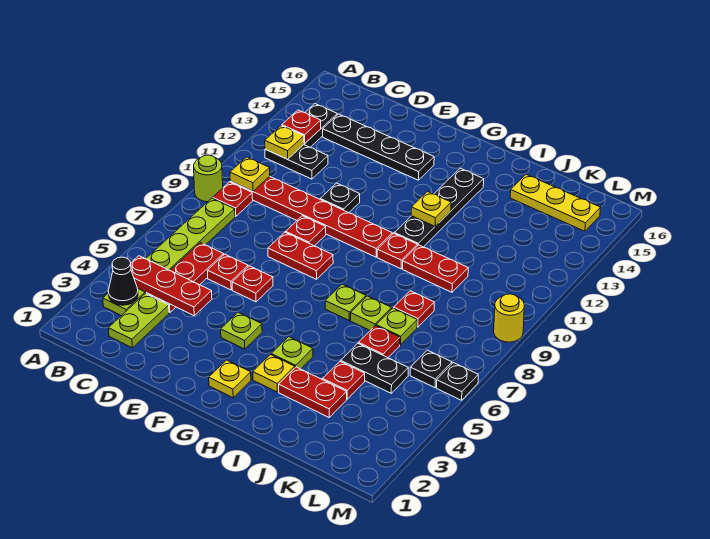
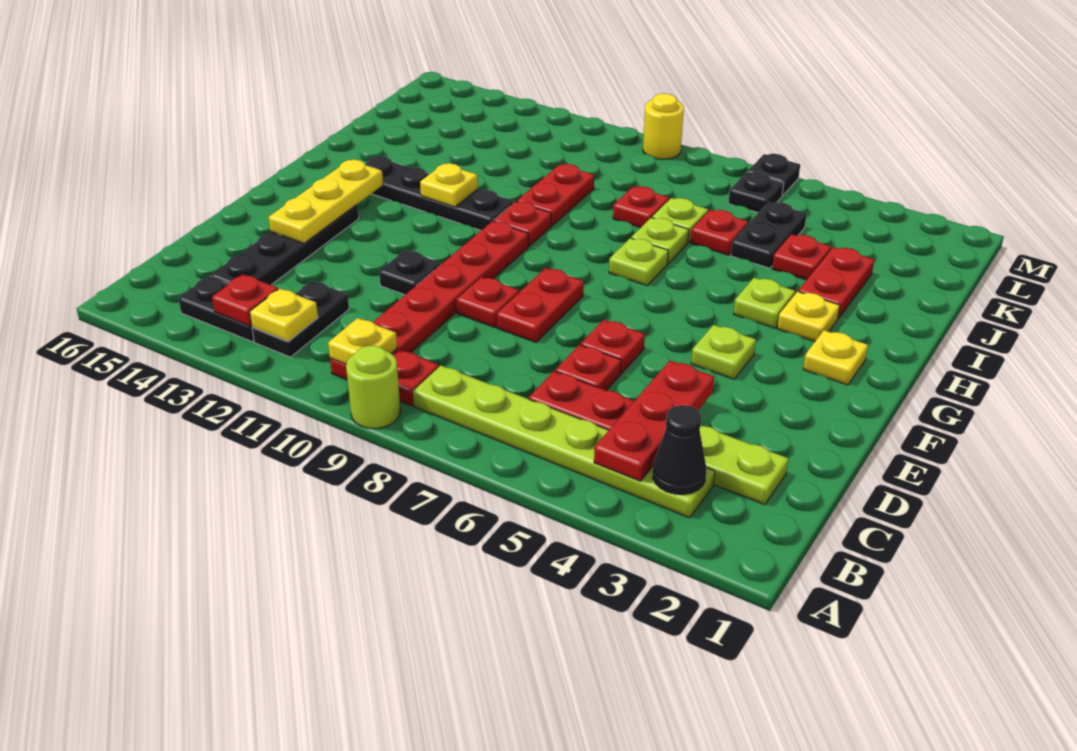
yellow 1x3 plate [510,174,601,231] -> yellow 1x3 plate moved to [269,160,383,243]

